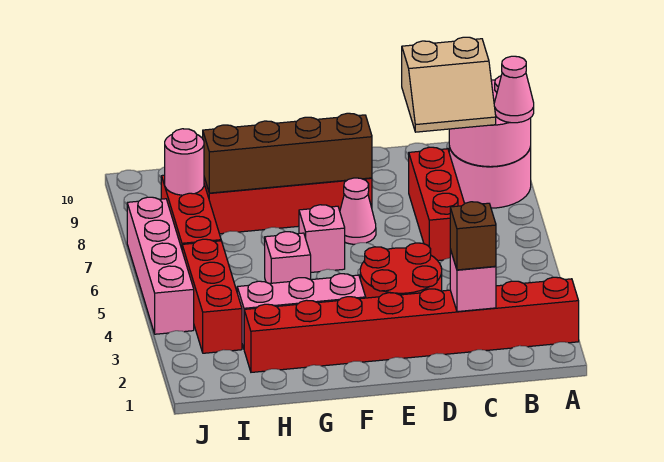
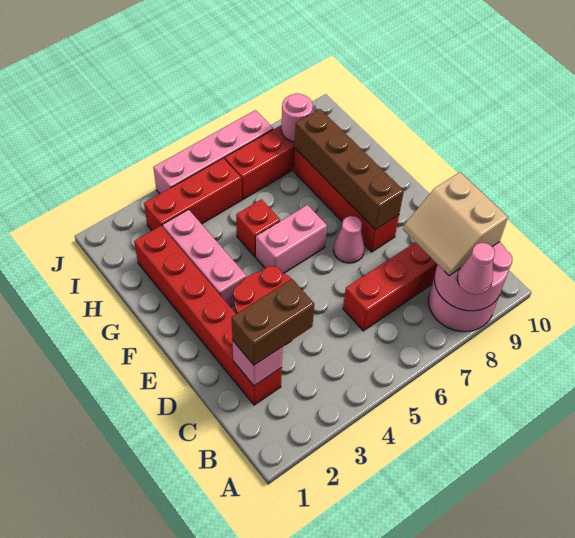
red 1x8 brick [244,277,579,372] -> red 1x6 brick [134,226,282,405]
brown 1x1 brick [450,202,496,270] -> brown 1x2 brick [232,279,314,365]
pink 1x1 brick [299,205,345,272] -> pink 1x2 brick [256,205,327,274]
pink 1x1 brick [265,232,311,284] -> red 1x1 brick [236,199,280,257]

